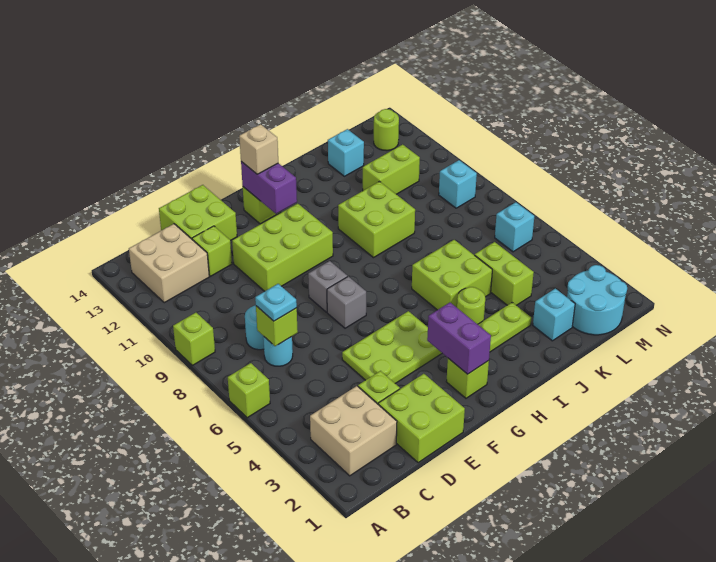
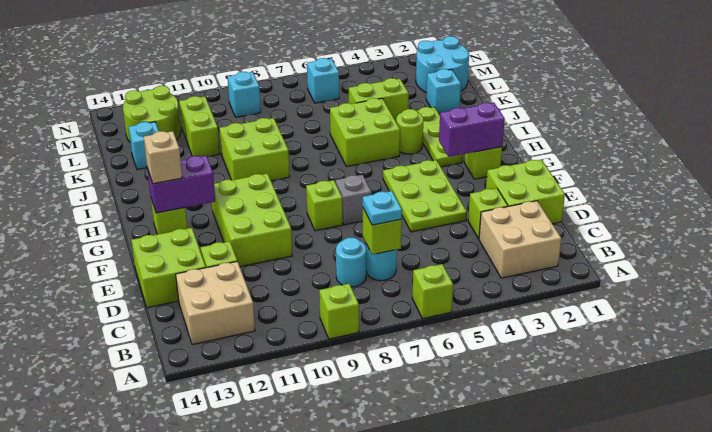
grey 1x1 brick [308,261,347,312] -> lime 1x1 brick [306,180,343,231]
lime 1x1 round brick [374,109,399,151] -> lime 2x2 round brick [123,86,181,142]

